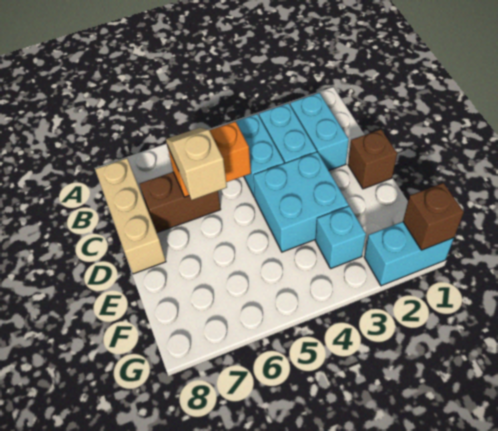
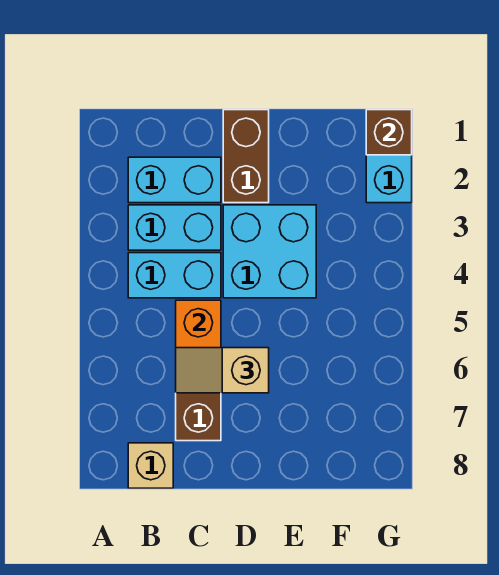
tan 1x3 brick [95,158,166,274] -> tan 1x1 brick [128,443,173,488]
brown 1x1 brick [348,129,397,189] -> brown 1x2 brick [223,110,269,203]
cyan 1x1 brick [316,206,366,269] -> none

